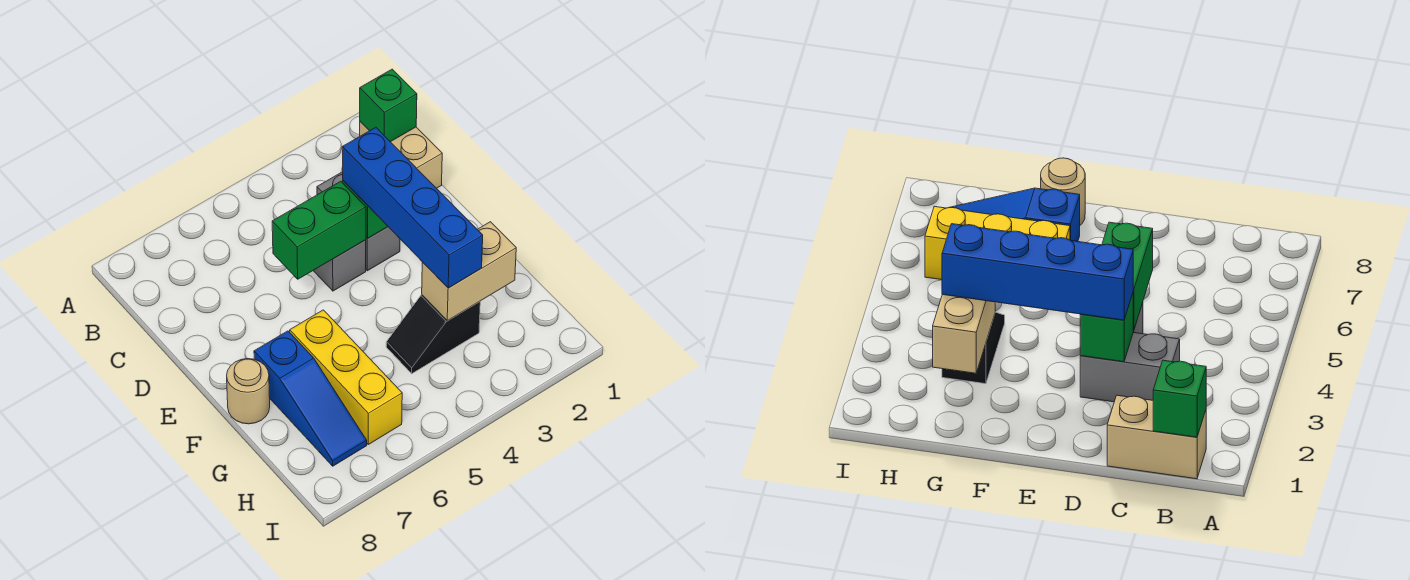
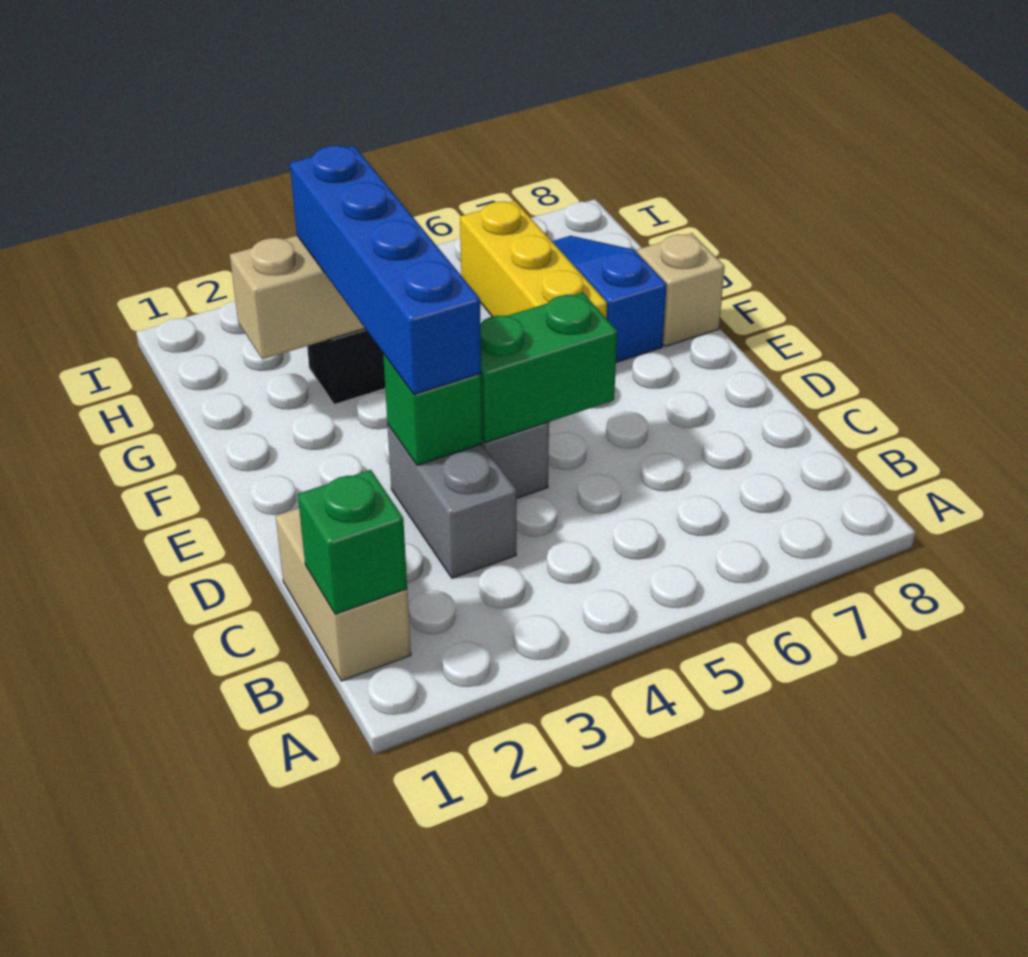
tan 1x1 round brick [227,359,270,424] -> tan 1x1 brick [637,233,725,347]

